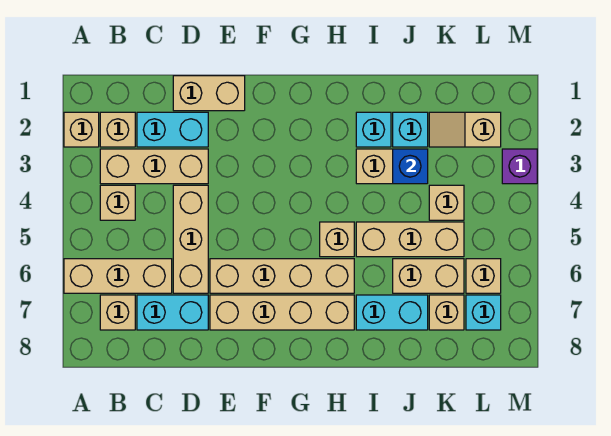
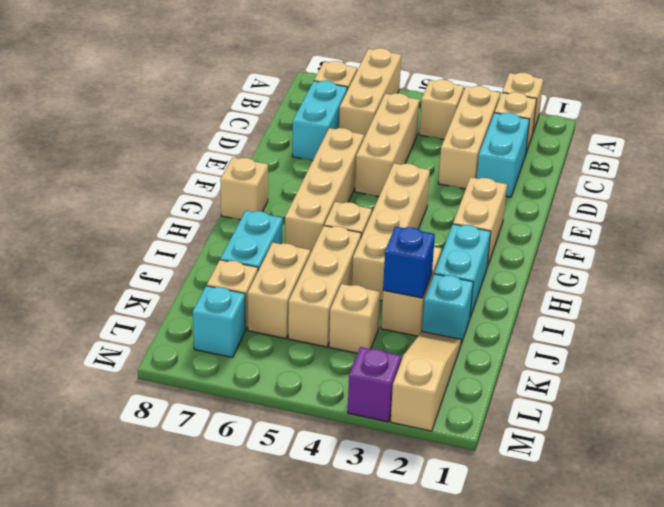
tan 1x2 brick [173,76,245,111] -> tan 1x2 brick moved to [453,177,507,267]
tan 1x3 brick [173,185,208,293] -> tan 1x3 brick turned to [355,93,419,197]
tan 1x4 brick [210,295,354,330] -> tan 1x4 brick moved to [352,163,430,301]
cyan 1x1 brick [356,112,391,147] -> cyan 1x2 brick [434,224,491,317]
tan 1x2 slope [429,112,501,147] -> tan 1x3 slope [391,332,461,431]
tan 1x1 brick [466,259,501,293] -> tan 1x1 brick moved to [220,158,268,220]

